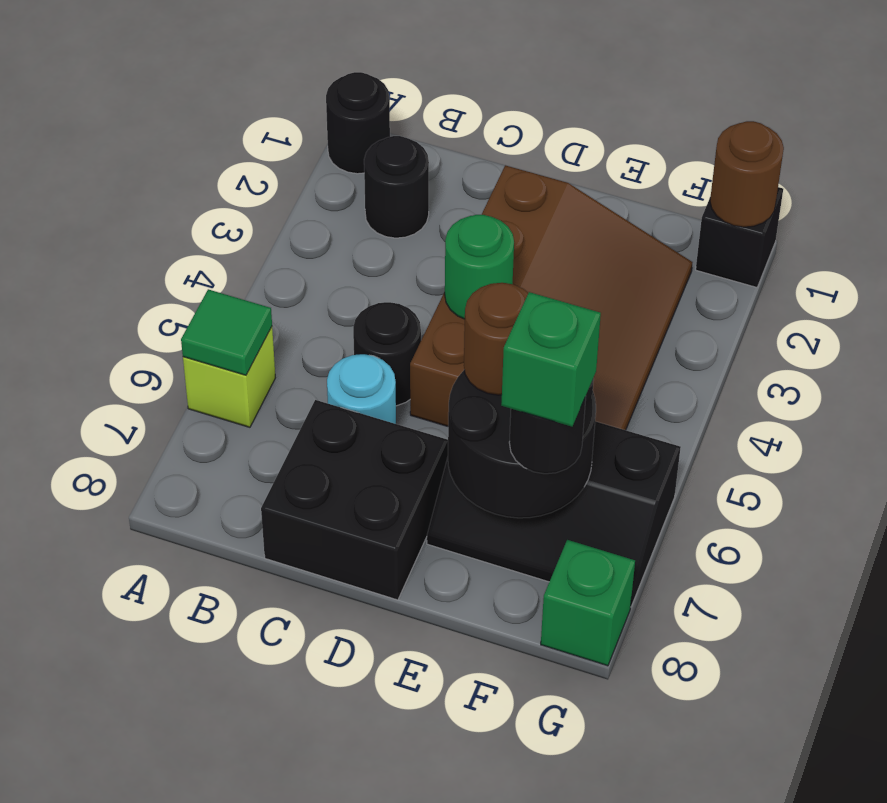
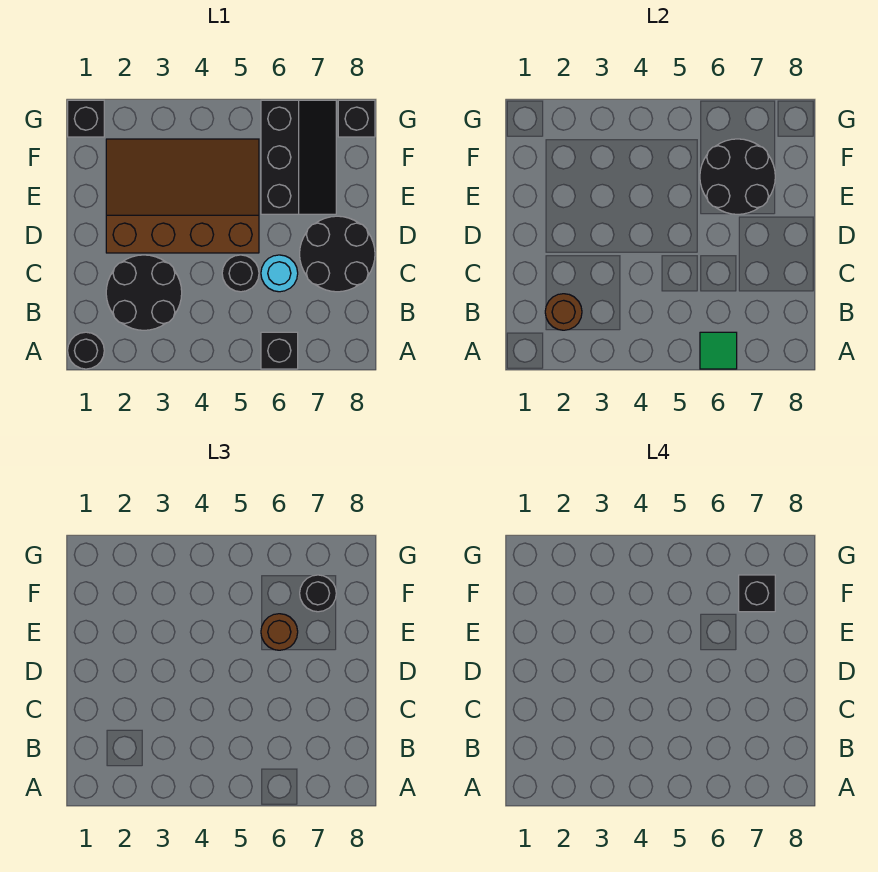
lime 1x1 brick [183,327,275,427] -> black 1x1 brick [261,332,298,369]
black 1x1 round brick [364,136,429,238] -> black 2x2 round brick [106,255,182,330]
black 2x2 brick [261,400,448,600] -> black 2x2 round brick [300,216,375,292]
green 1x1 round brick [445,215,514,319] -> none
green 1x1 brick [501,292,601,426] -> black 1x1 brick [739,575,775,612]
brown 1x1 round brick [710,121,784,227] -> brown 1x1 round brick moved to [545,294,582,330]
green 1x1 brick [541,540,635,666] -> black 1x1 brick [338,100,375,137]

